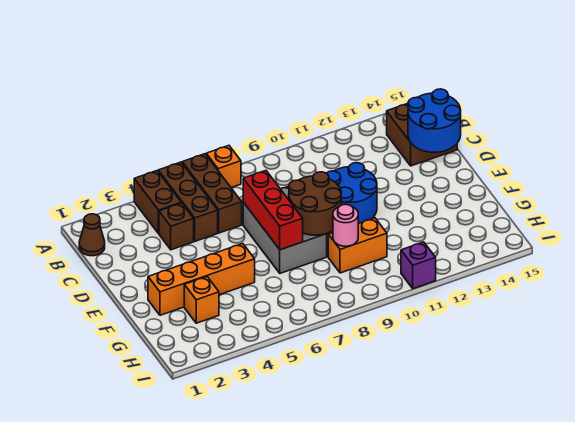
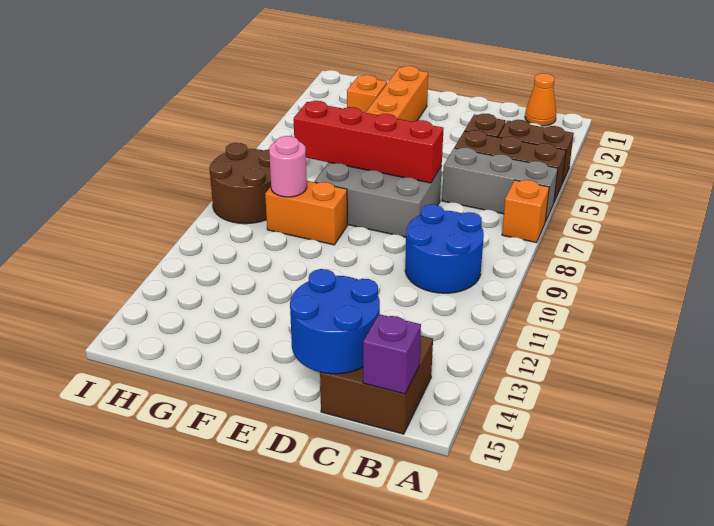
brown 1x3 brick [182,154,242,233] -> grey 1x3 brick [442,147,558,222]
brown 1x1 cone [79,214,105,256] -> orange 1x1 cone [525,73,556,126]
red 1x3 brick [243,171,303,250] -> red 1x4 brick [294,101,444,183]
blue 2x2 round brick [326,163,377,224] -> blue 2x2 round brick moved to [405,205,484,293]
brown 2x2 round brick [289,172,341,235] -> brown 2x2 round brick moved to [209,143,271,224]
orange 1x2 brick [328,218,387,273] -> orange 1x2 brick turned to [265,181,347,245]
purple 1x1 brick [401,242,436,289] -> purple 1x1 brick moved to [363,314,421,394]

